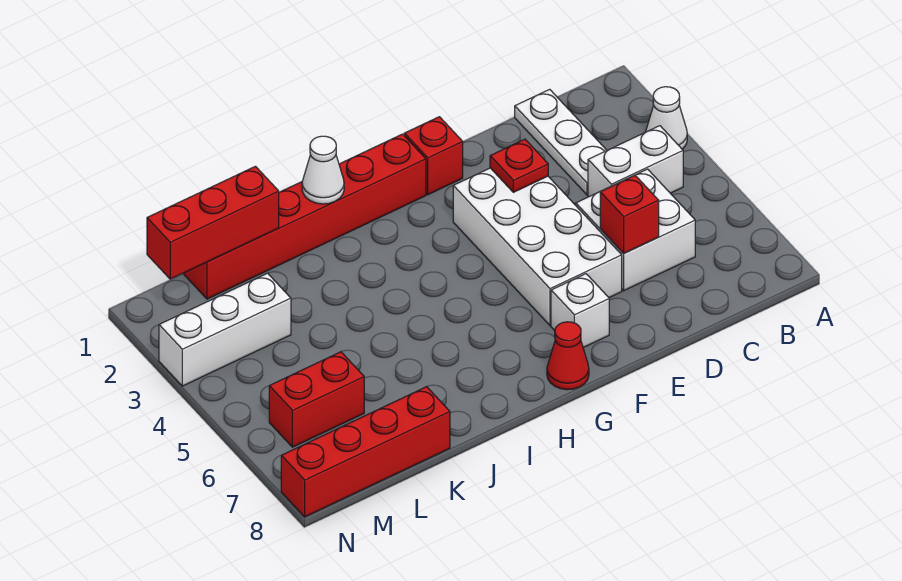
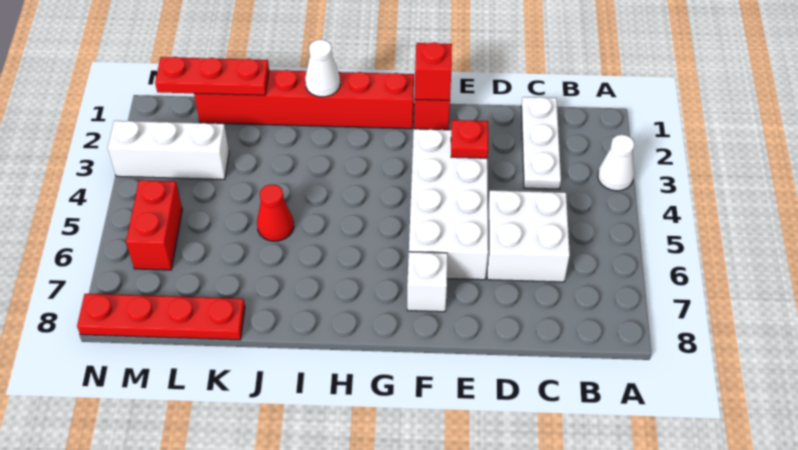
white 1x2 brick [588,126,683,197] -> none
red 1x1 brick [600,175,659,254] -> red 1x1 brick moved to [415,42,452,100]
red 1x1 cone [547,322,589,390] -> red 1x1 cone moved to [257,184,294,241]
red 1x3 brick [147,166,279,279] -> red 1x3 plate [155,57,269,95]
red 1x4 brick [281,387,450,517] -> red 1x4 plate [77,294,245,340]
red 1x2 brick [269,352,364,447] -> red 1x2 brick turned to [126,180,182,270]

